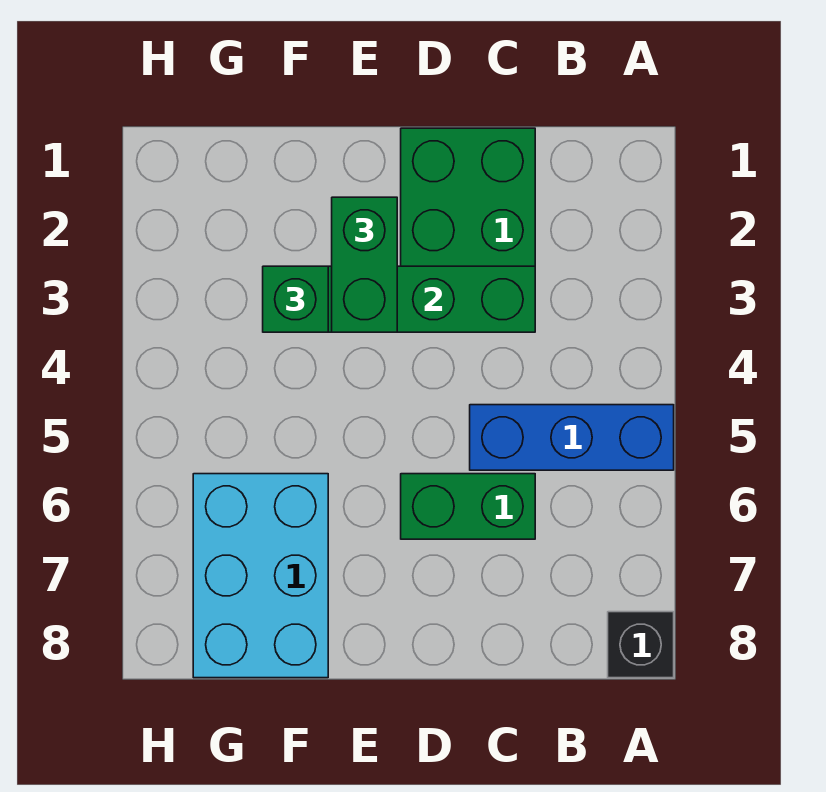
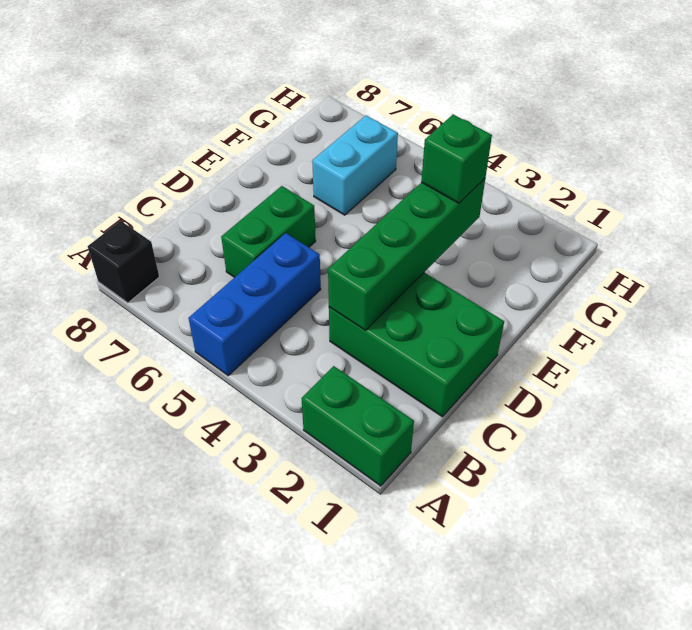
green 1x2 brick [332,197,397,332] -> green 1x2 brick moved to [301,366,414,486]
cyan 2x3 brick [193,474,328,678] -> cyan 1x2 brick [312,115,398,215]

